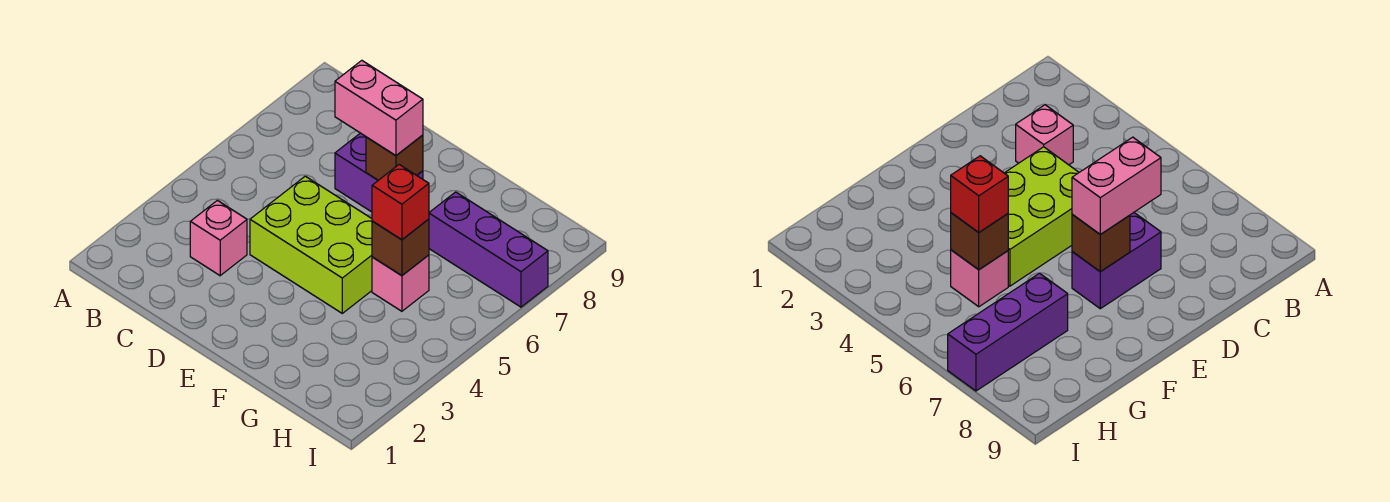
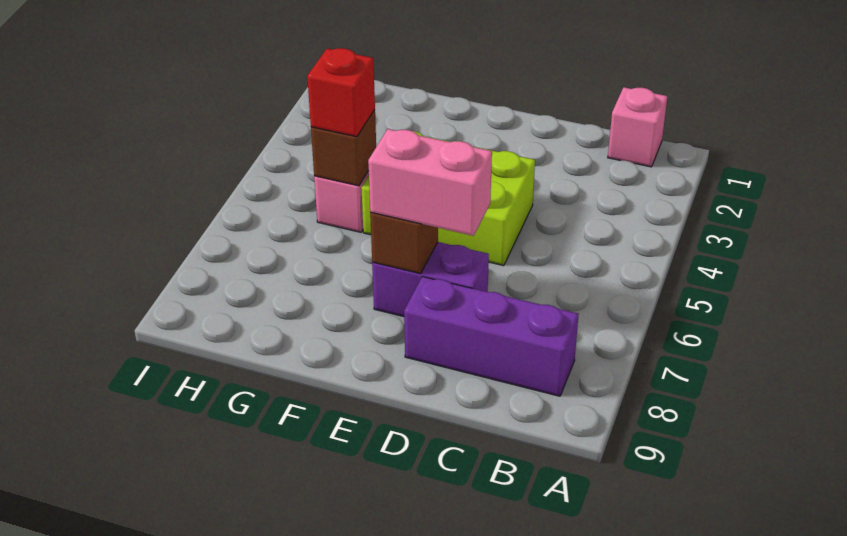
pink 1x1 brick [190,200,247,276] -> pink 1x1 brick moved to [608,87,667,167]
purple 1x3 brick [429,192,548,307] -> purple 1x3 brick moved to [404,277,579,396]

